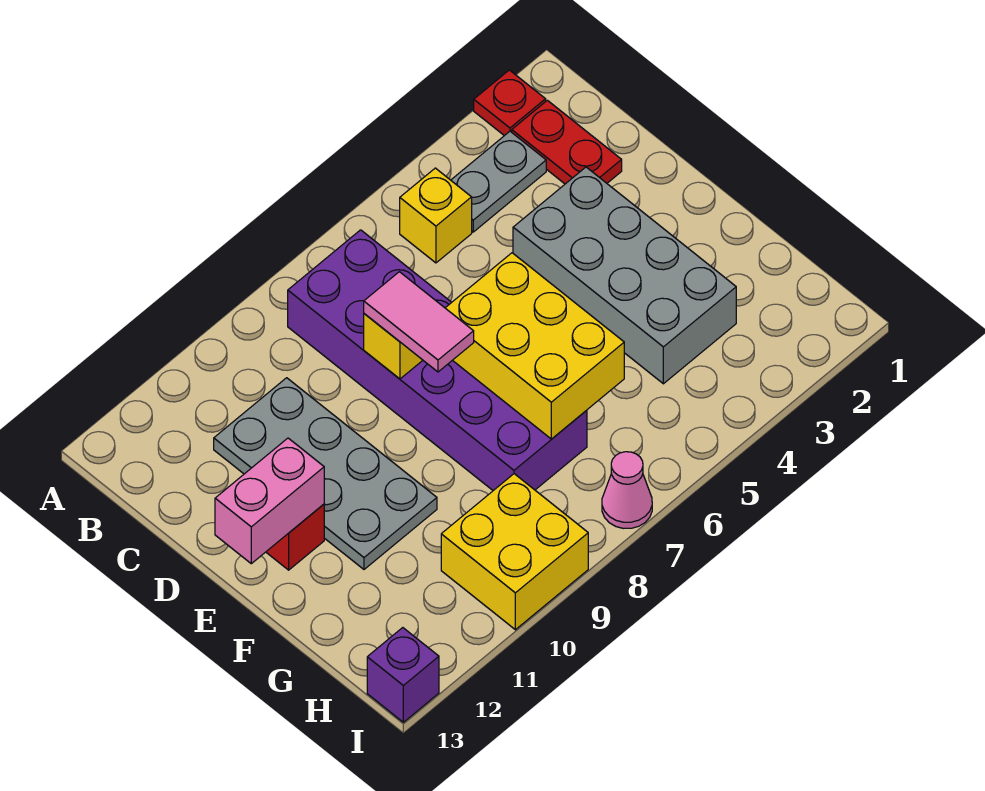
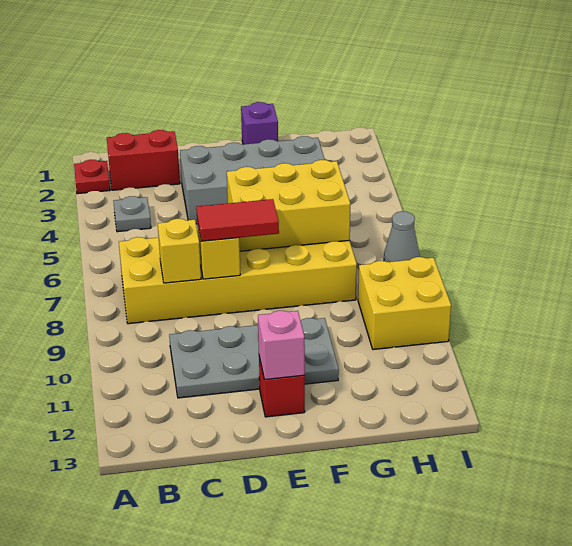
red 1x2 plate [512,100,622,184] -> red 1x2 brick [107,130,180,190]
grey 1x2 plate [451,131,546,232] -> grey 1x1 plate [113,196,151,232]
yellow 1x1 brick [400,168,472,263] -> yellow 1x1 brick moved to [158,219,201,283]
purple 2x6 brick [288,230,587,491] -> yellow 2x6 brick [119,237,357,324]
pink 1x2 tile [364,272,474,372] -> red 1x2 tile [196,199,279,241]
pink 1x2 brick [215,438,324,564] -> pink 1x1 brick [258,311,305,380]
pink 1x1 cone [602,452,652,528] -> grey 1x1 cone [384,211,420,262]
purple 1x1 brick [367,628,439,722] -> purple 1x1 brick moved to [241,102,278,144]

